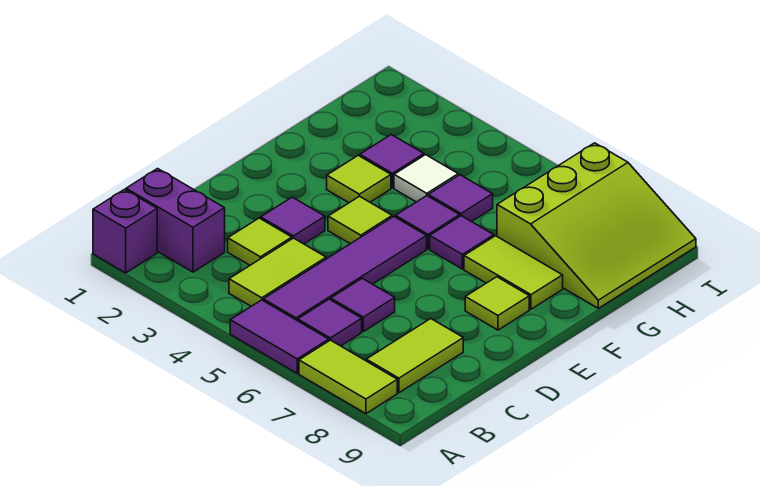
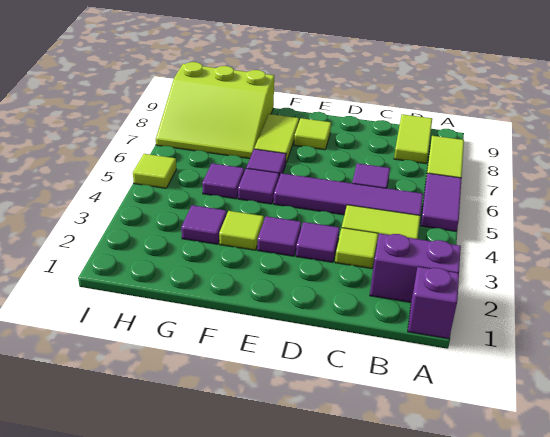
purple 1x2 brick [126,169,225,272] -> purple 1x2 brick turned to [370,233,461,302]
purple 1x1 tile [298,299,362,346] -> purple 1x1 tile moved to [257,216,301,256]
lime 1x2 tile [366,319,463,393] -> lime 1x2 tile turned to [394,114,432,164]
lime 1x1 tile [328,196,392,244] -> lime 1x1 tile moved to [133,154,176,188]
white 1x1 tile [394,155,458,202] -> none
lime 3x3 slope [497,143,696,308] -> lime 3x3 slope turned to [156,62,274,159]

